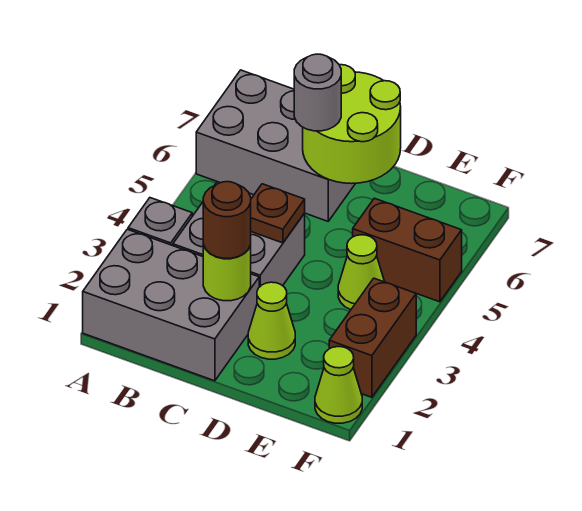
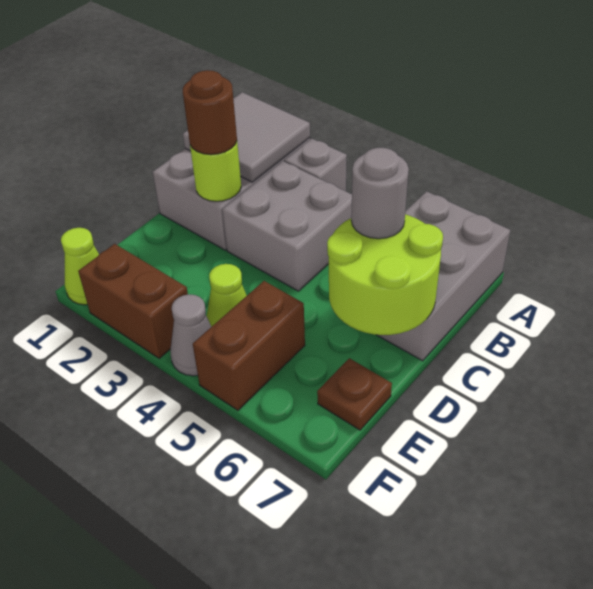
none -> grey 2x2 tile [183,92,310,182]
brown 1x1 plate [251,184,305,243] -> brown 1x1 plate moved to [317,358,392,430]
lime 1x1 cone [248,282,295,359] -> none
none -> grey 1x1 cone [170,294,211,376]

